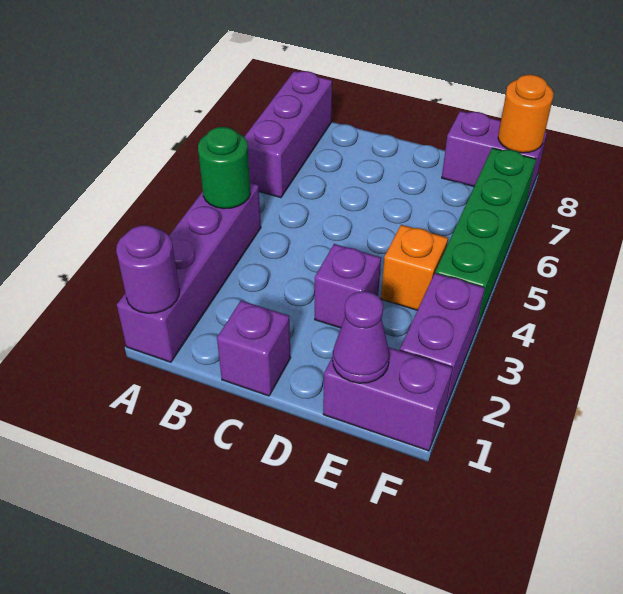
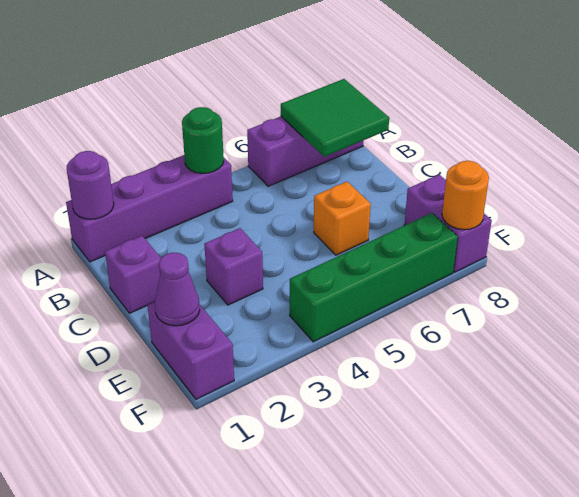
none -> green 2x2 tile [281,79,389,157]
orange 1x1 brick [381,225,448,310] -> orange 1x1 brick moved to [314,182,371,255]
purple 1x2 brick [400,273,485,406] -> none

